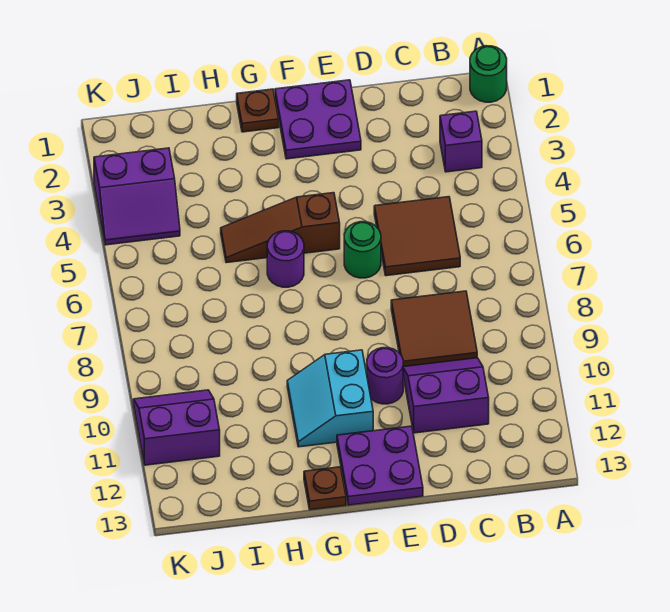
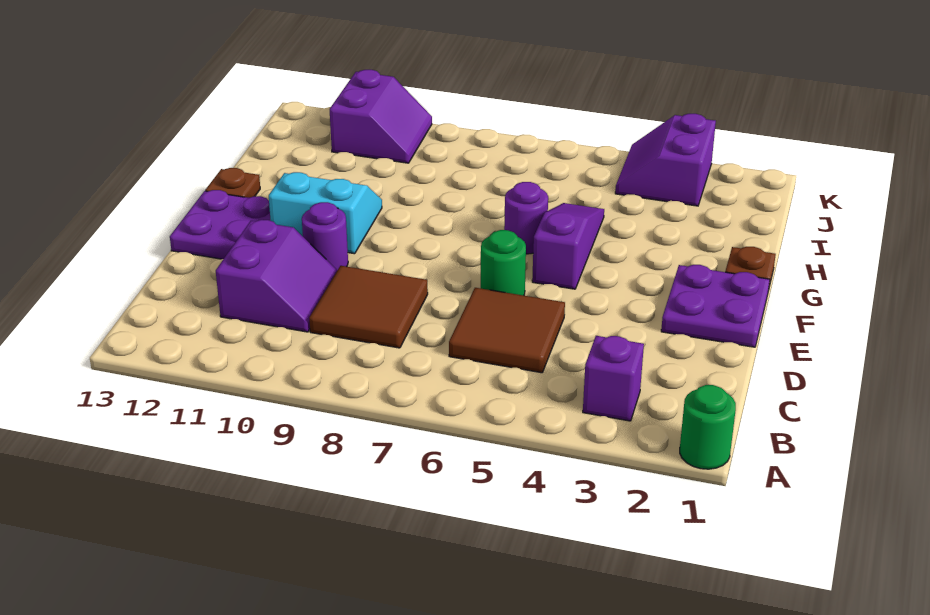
brown 1x3 slope [221,193,340,263] -> purple 1x3 slope [532,203,604,289]

